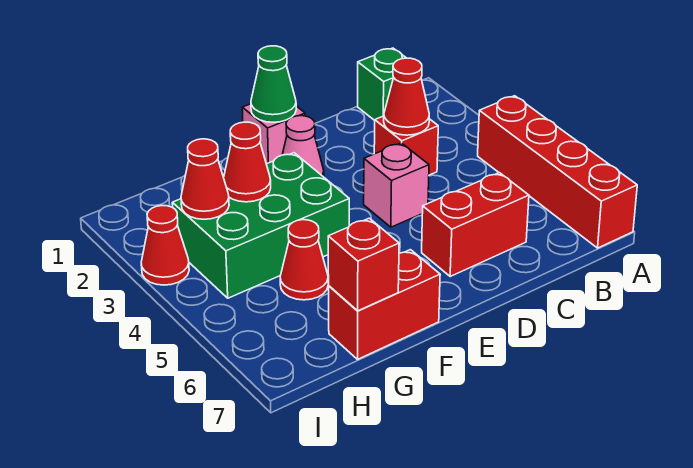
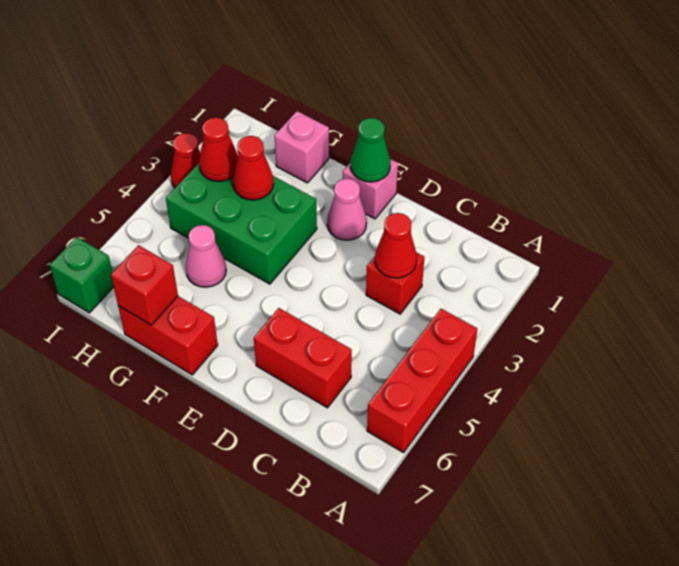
red 1x4 brick [478,96,637,248] -> red 1x3 brick [367,309,477,453]
green 1x1 brick [358,48,406,120] -> green 1x1 brick moved to [50,237,114,313]
pink 1x1 brick [364,143,429,227] -> pink 1x1 brick moved to [274,111,329,183]
red 1x1 cone [280,220,328,300] -> pink 1x1 cone [186,225,226,287]

